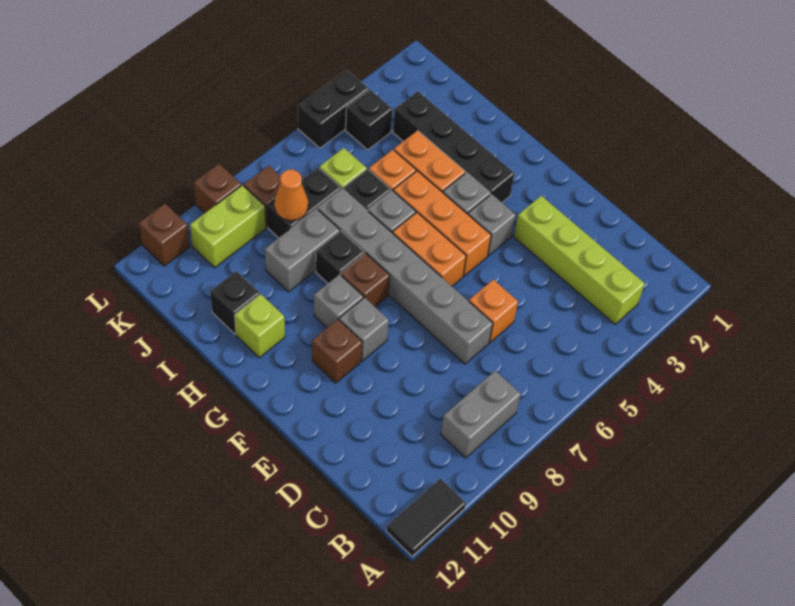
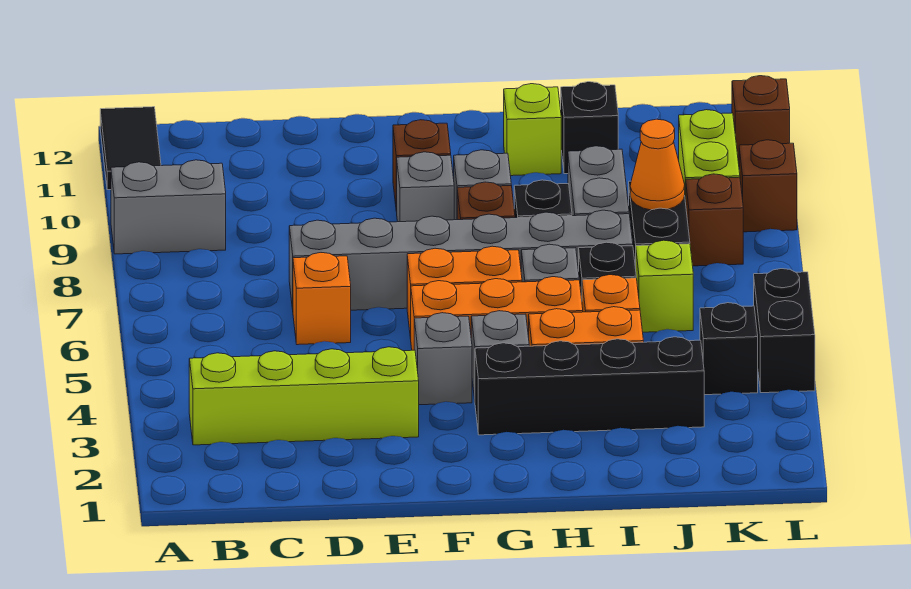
grey 1x2 brick [441,371,521,458] -> grey 1x2 brick turned to [111,160,226,254]

